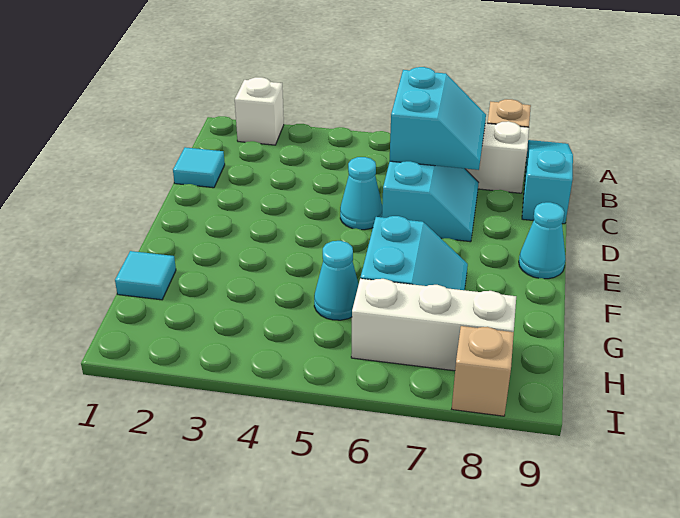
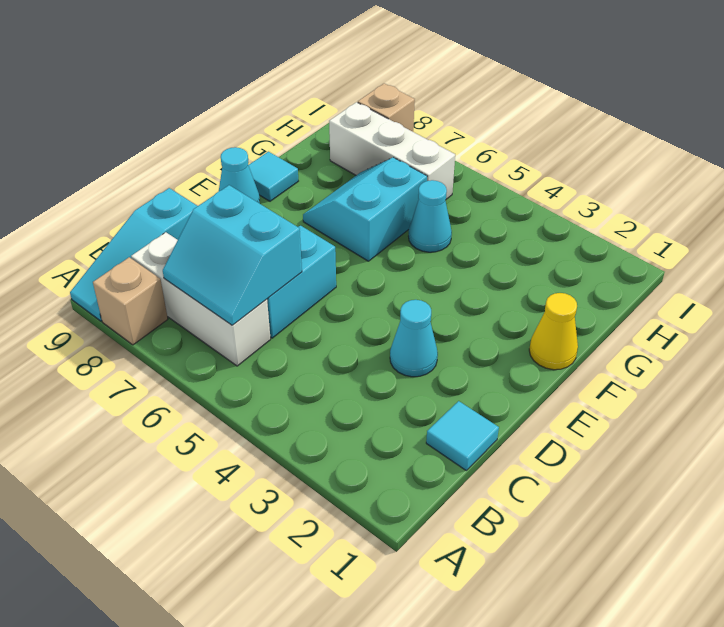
white 1x1 brick [235,77,284,145] -> none
cyan 2x2 slope [390,67,486,170] -> cyan 2x2 slope turned to [163,185,302,325]
cyan 1x1 cone [340,157,382,230] -> cyan 1x1 cone moved to [390,300,438,377]
none -> yellow 1x1 cone [529,293,578,370]
cyan 1x1 tile [115,251,176,300] -> cyan 1x1 tile moved to [248,152,298,201]

